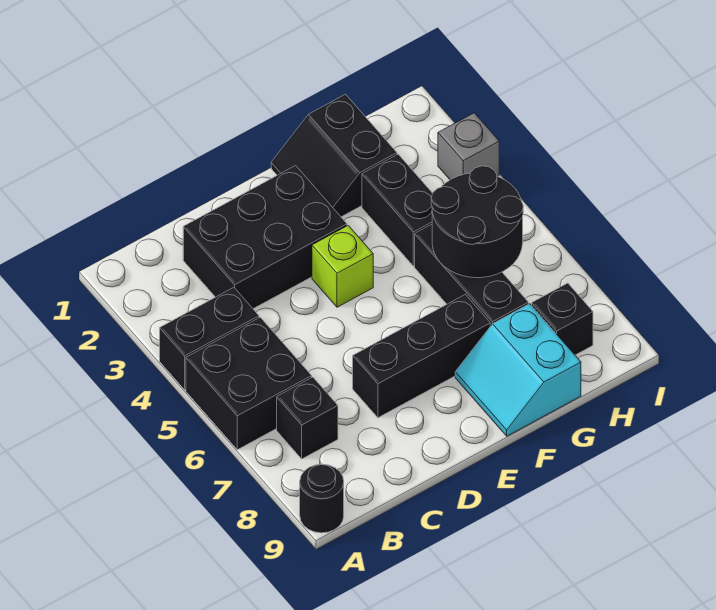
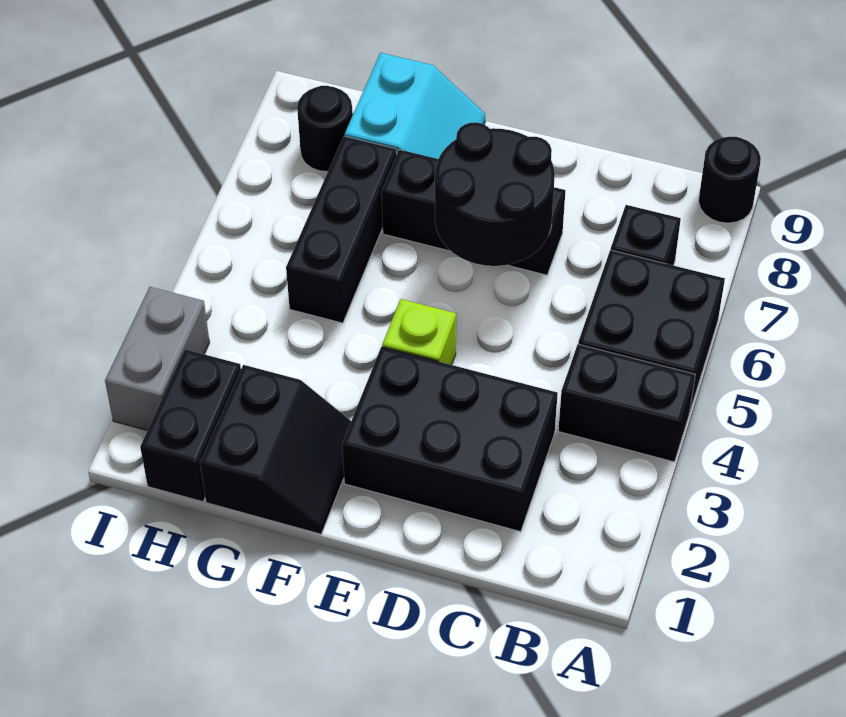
black 1x2 brick [362,154,432,266] -> black 1x2 brick moved to [140,349,241,502]
black 2x2 round brick [431,166,523,278] -> black 2x2 round brick moved to [435,122,555,266]
black 1x1 brick [532,283,593,355] -> black 1x1 round brick [297,86,353,172]
grey 1x1 brick [438,113,499,180] -> grey 1x2 brick [105,287,210,431]

